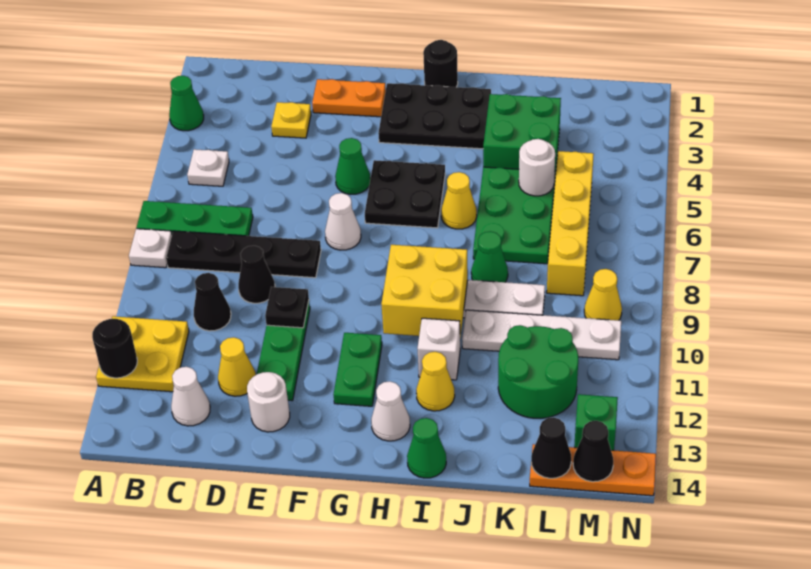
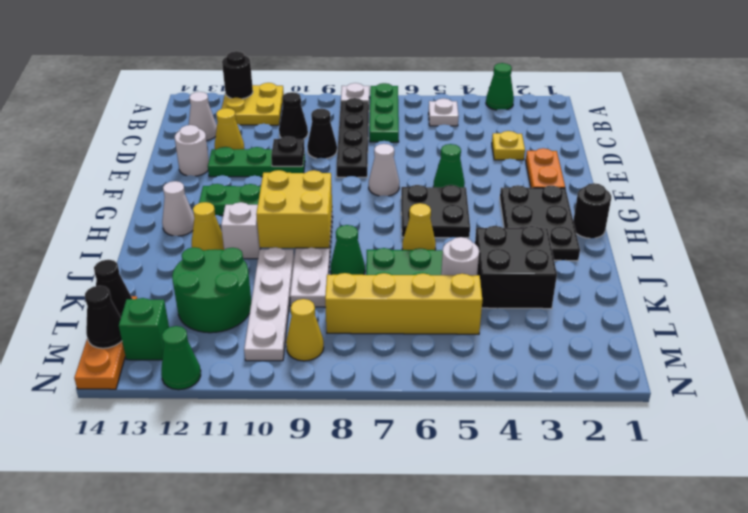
green 1x1 cone [407,418,446,478] -> green 1x1 cone moved to [161,326,201,390]
green 2x2 brick [483,94,561,175] -> black 2x2 brick [475,226,557,309]

